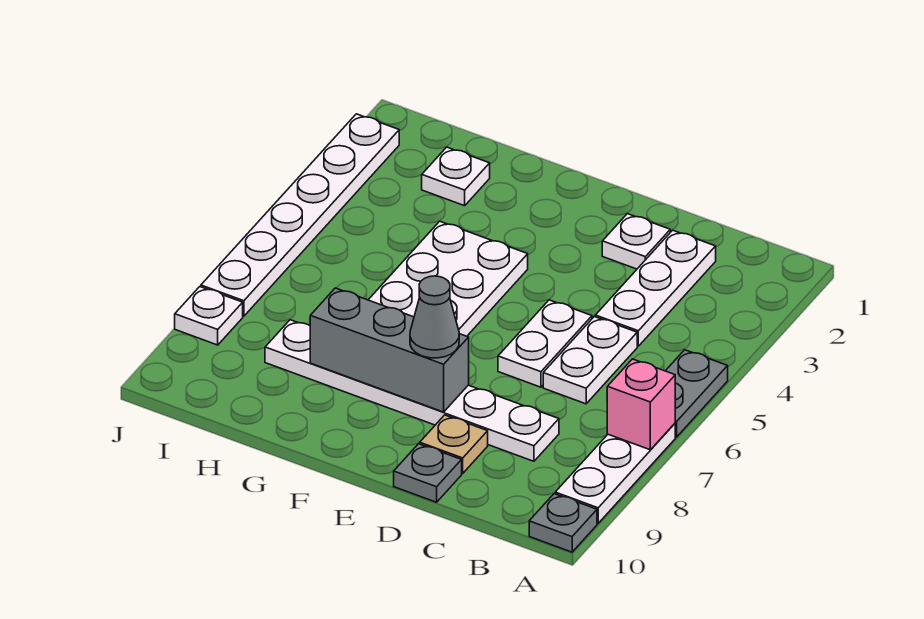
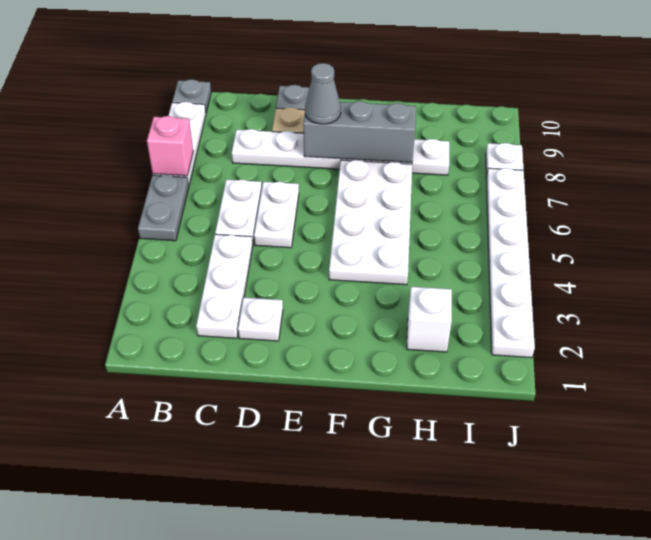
white 1x1 plate [422,147,490,206] -> white 1x1 brick [407,287,452,352]

